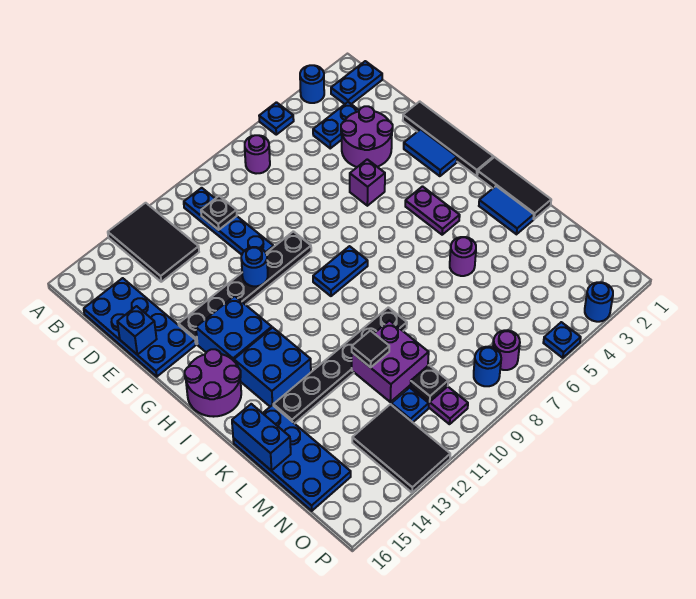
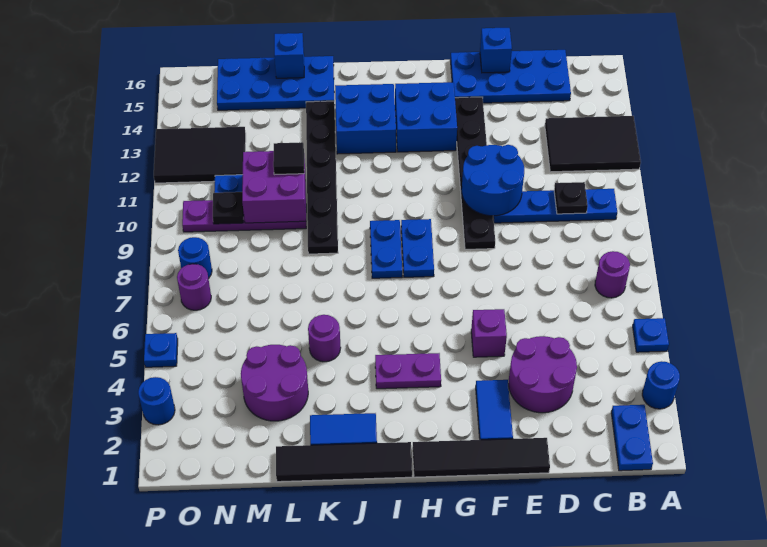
blue 1x2 plate [313,102,359,148] -> blue 1x2 plate moved to [370,220,402,278]
blue 1x2 tile [404,129,457,176] -> blue 1x2 tile turned to [476,380,513,440]
blue 1x1 round brick [241,247,268,286] -> blue 2x2 round brick [462,145,524,216]
purple 2x2 round brick [185,349,241,417] -> purple 2x2 round brick moved to [241,345,308,421]
black 1x3 tile [477,157,551,219] -> black 1x4 tile [276,442,412,482]
blue 1x2 brick [232,404,291,471] -> blue 1x1 brick [274,33,304,78]

